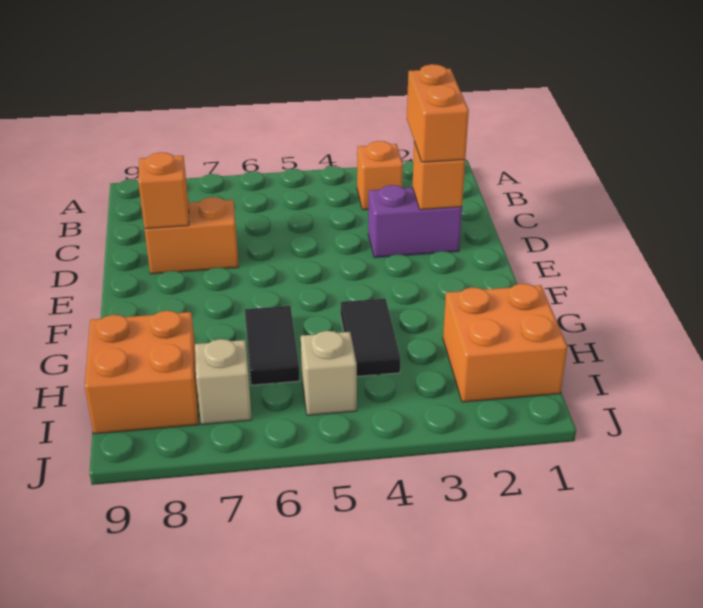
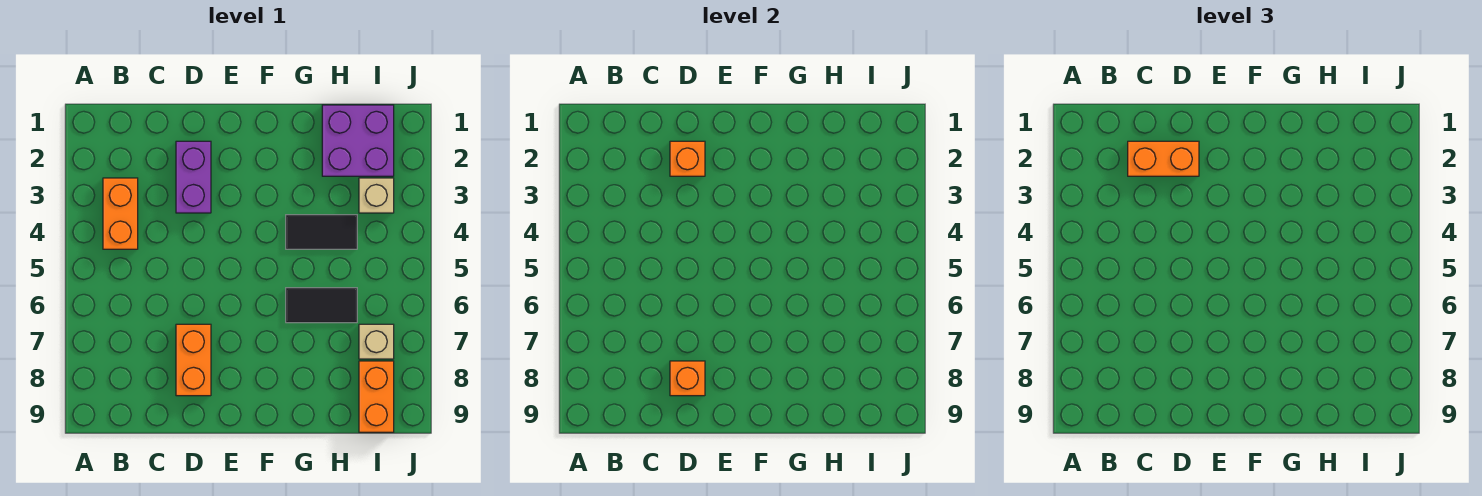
orange 1x1 brick [357,141,403,210] -> orange 1x2 brick [103,178,138,249]
orange 2x2 brick [443,284,568,402] -> purple 2x2 brick [322,105,394,176]
orange 2x2 brick [85,311,199,434] -> orange 1x2 brick [359,361,394,432]
tan 1x1 brick [301,331,357,415] -> tan 1x1 brick moved to [359,178,394,213]

